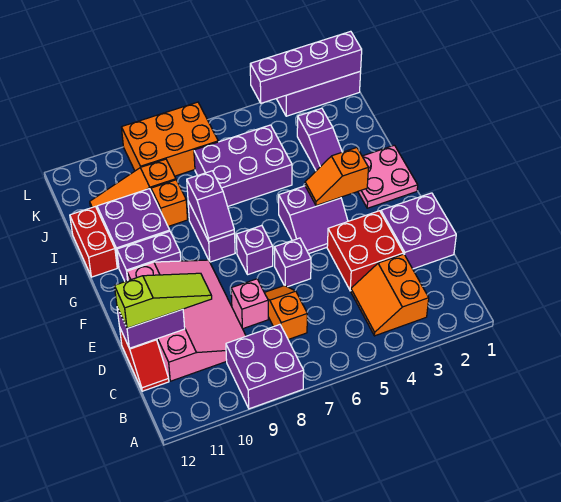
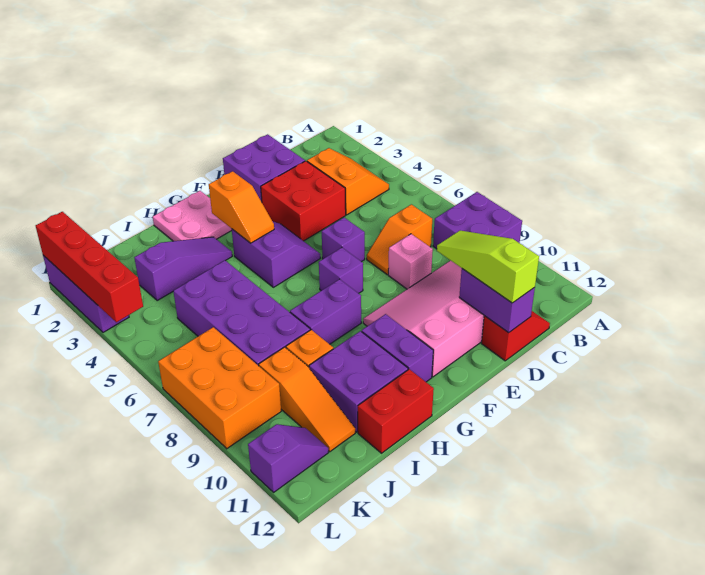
orange 2x2 slope [351,254,429,336] -> orange 2x2 slope turned to [307,148,389,215]
purple 1x2 slope [187,171,235,242] -> purple 1x2 slope moved to [248,424,328,492]
purple 2x3 brick [194,125,292,206] -> purple 2x4 brick [173,260,310,366]
purple 1x4 brick [250,31,362,103] -> red 1x4 brick [36,212,143,322]

